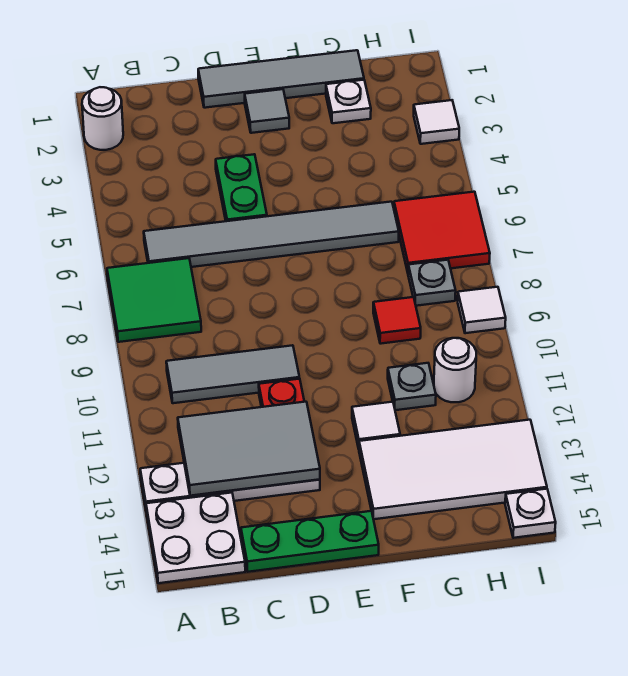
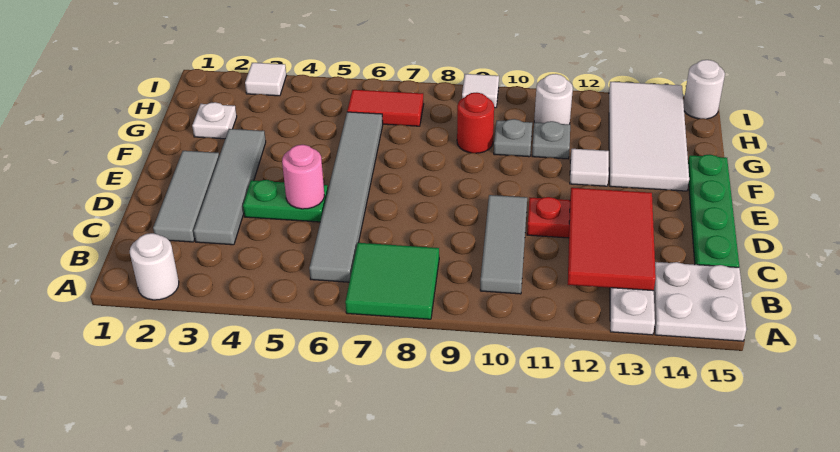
grey 2x3 tile [178,402,320,496] -> red 2x3 tile [568,188,656,291]
green 1x3 plate [241,511,379,572] -> green 1x4 plate [688,154,739,267]
grey 1x4 tile [198,50,364,108] -> grey 1x4 tile moved to [194,129,266,245]
none -> pink 1x1 round brick [282,145,324,209]
grey 1x1 tile [245,89,289,133] -> grey 1x3 tile [153,151,219,242]
red 1x1 tile [373,297,421,344] -> red 1x1 round brick [457,93,494,153]
red 2x2 tile [394,192,490,272] -> red 1x2 tile [347,90,424,126]
grey 1x1 plate [408,260,456,306] -> grey 1x1 plate moved to [494,119,532,157]
white 1x1 plate [505,489,556,538] -> white 1x1 round brick [683,60,725,119]

